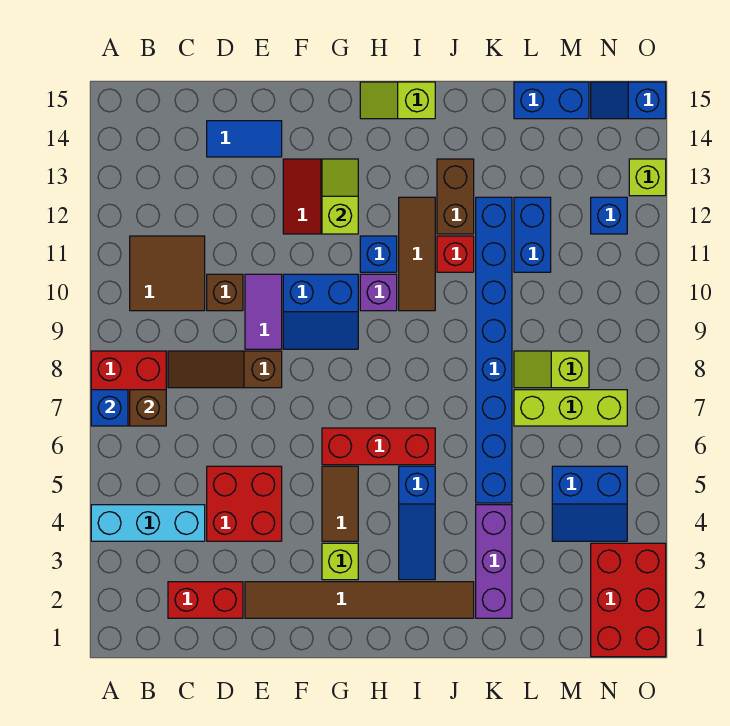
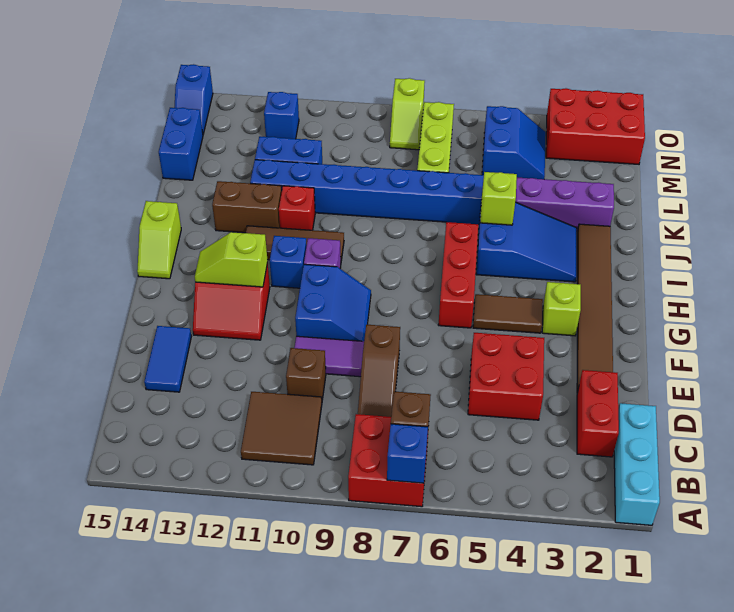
cyan 1x3 brick [91,505,205,541] -> cyan 1x3 brick moved to [614,403,660,525]
blue 1x3 slope [399,466,435,580] -> blue 2x3 slope [476,202,577,282]
lime 1x2 slope [514,351,589,388] -> lime 1x2 slope moved to [390,78,425,150]
lime 1x1 brick [629,159,666,196] -> lime 1x1 brick moved to [480,172,517,225]

